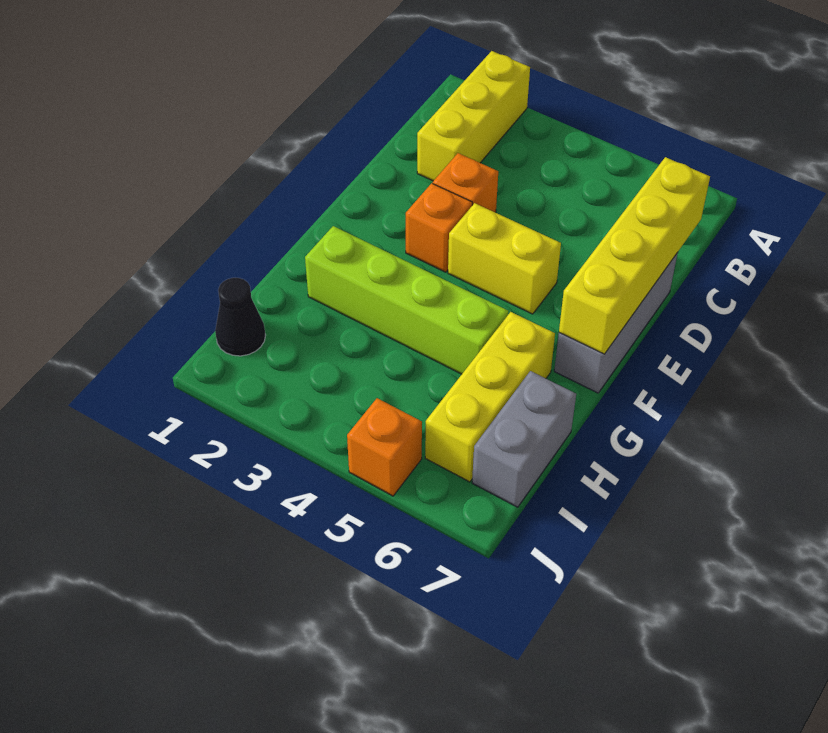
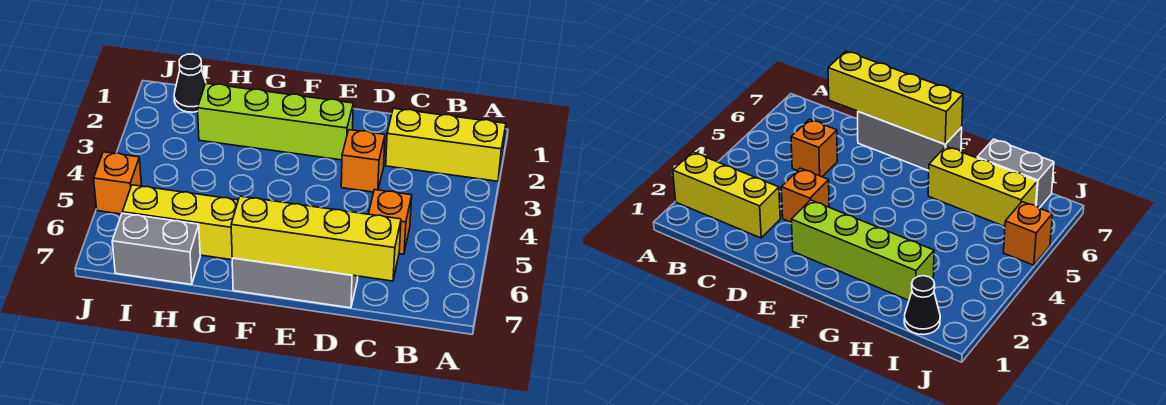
orange 1x1 brick [406,183,472,272] -> orange 1x1 brick moved to [369,190,412,254]
yellow 1x2 brick [448,203,561,314] -> none
lime 1x4 brick [305,226,508,374] -> lime 1x4 brick turned to [198,83,353,160]

